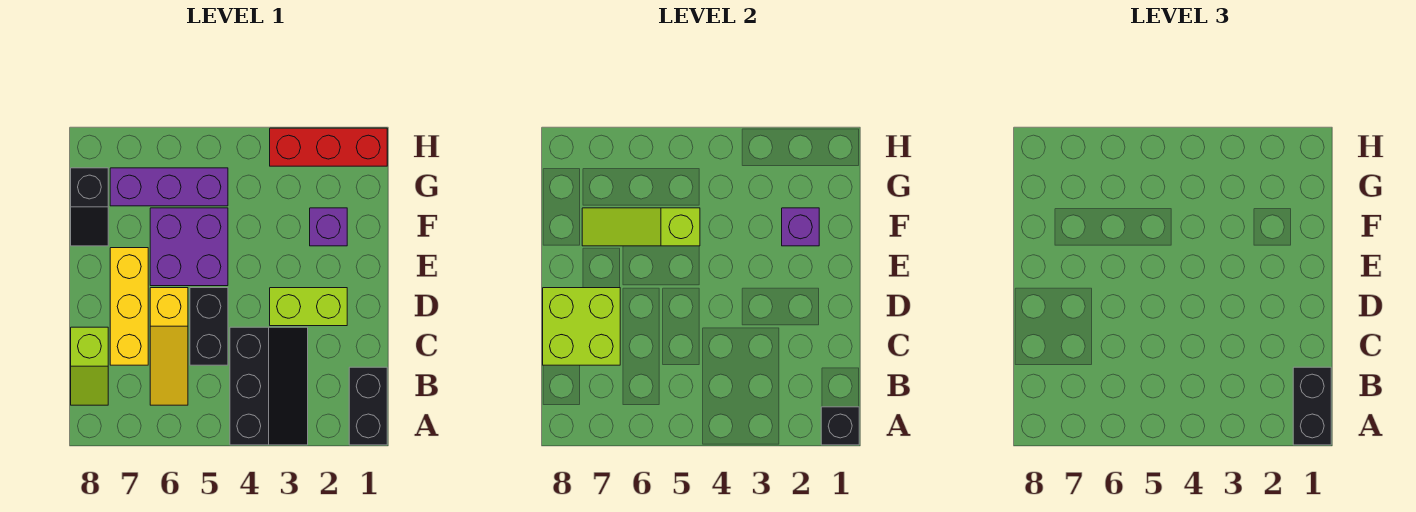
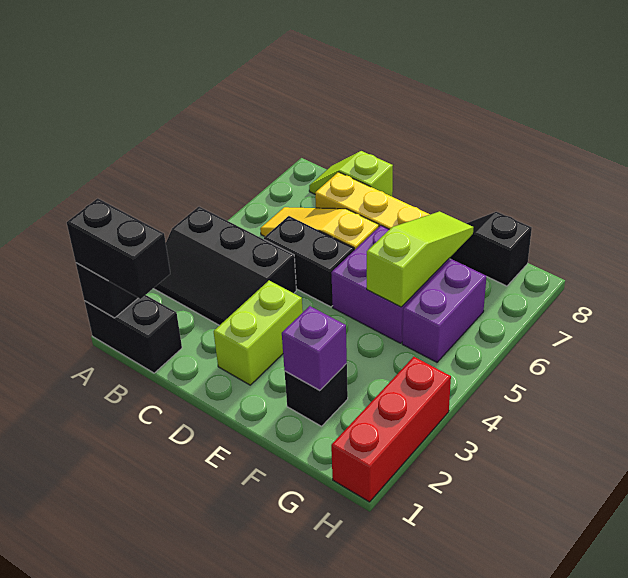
lime 2x2 brick [543,288,620,365] -> none
purple 1x1 brick [310,208,347,246] -> black 1x1 brick [285,363,348,426]
purple 1x3 brick [110,168,228,206] -> purple 1x2 brick [402,259,486,362]

